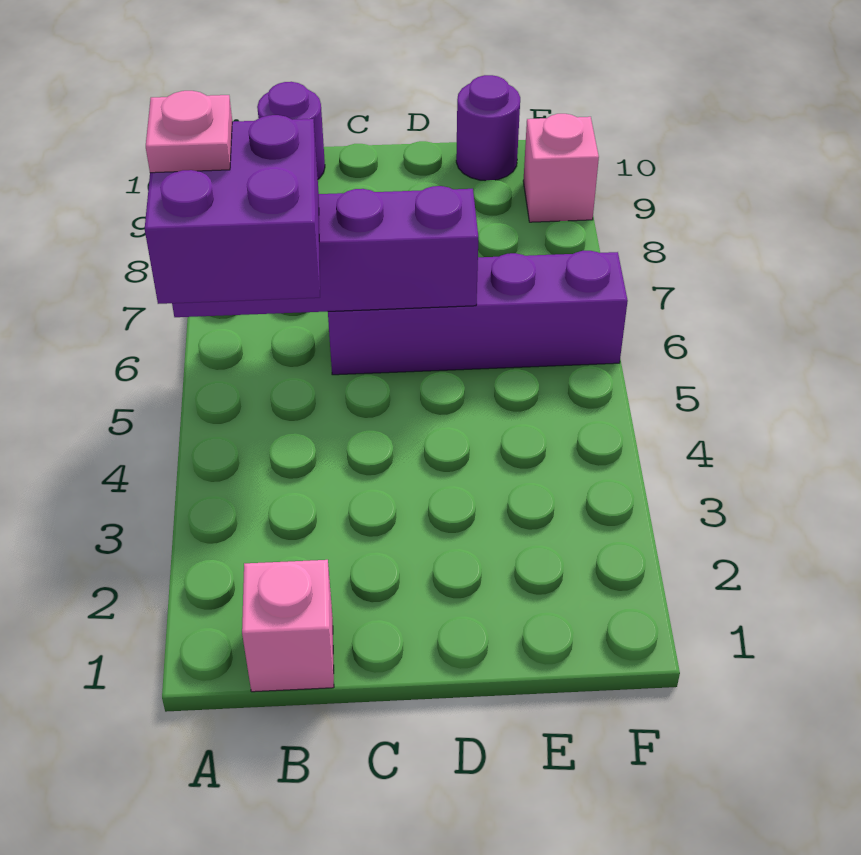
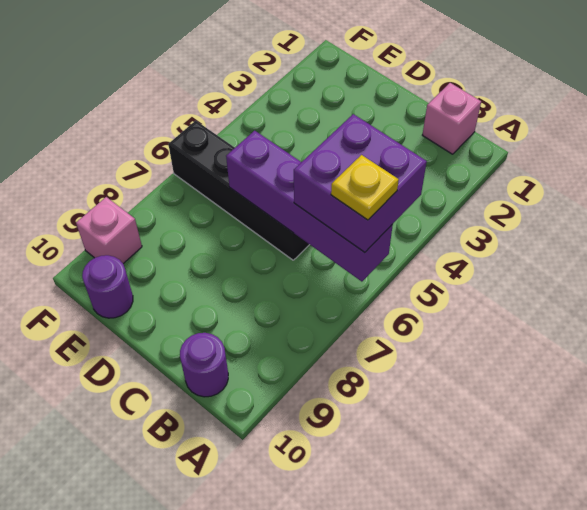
pink 1x1 plate [146,91,232,173] -> yellow 1x1 plate [331,155,399,220]
purple 1x4 brick [328,251,628,375] -> black 1x4 brick [168,121,310,260]

